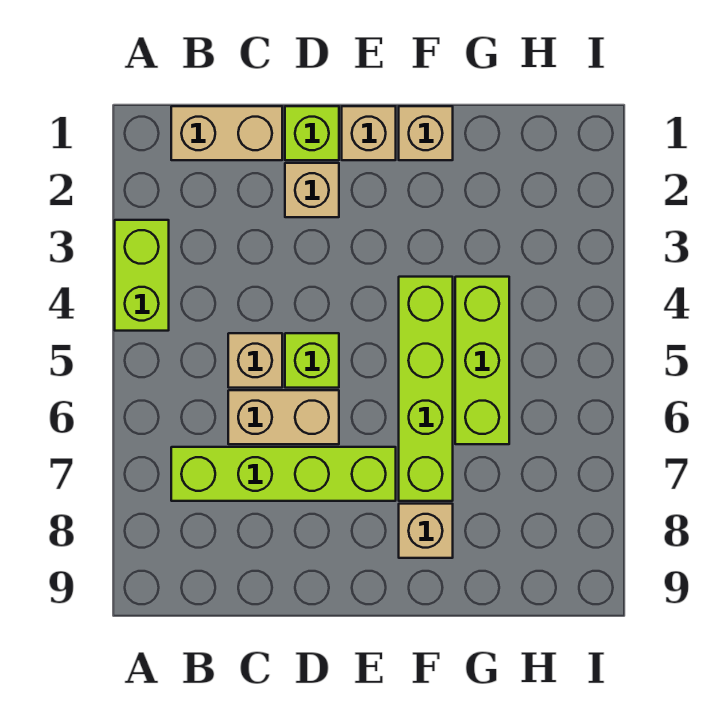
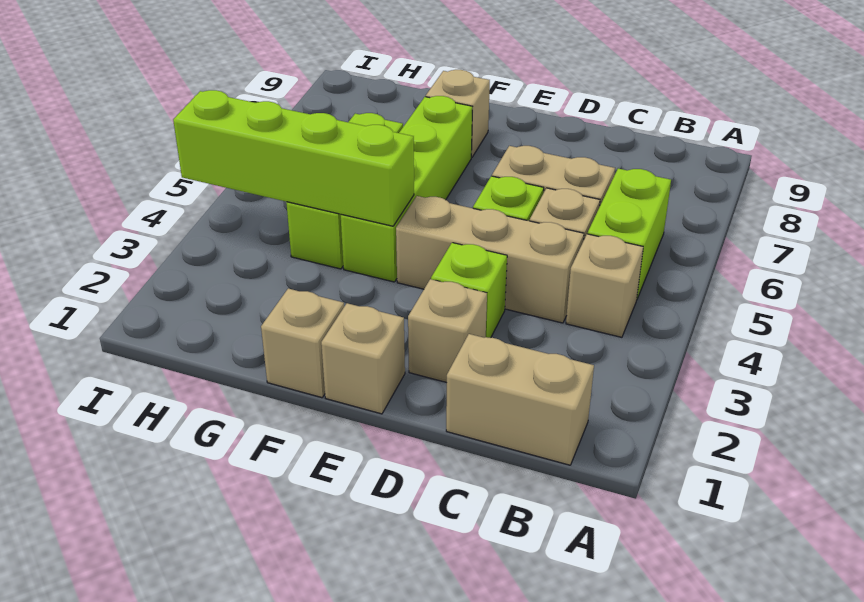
lime 1x2 brick [115,220,169,331] -> lime 1x2 brick moved to [588,169,671,299]
none -> tan 1x1 brick [566,234,643,337]
lime 1x4 brick [171,447,396,501] -> lime 1x4 brick moved to [173,90,414,226]
none -> tan 1x3 brick [396,196,584,323]
lime 1x1 brick [285,106,339,160] -> lime 1x1 brick moved to [431,243,507,338]

